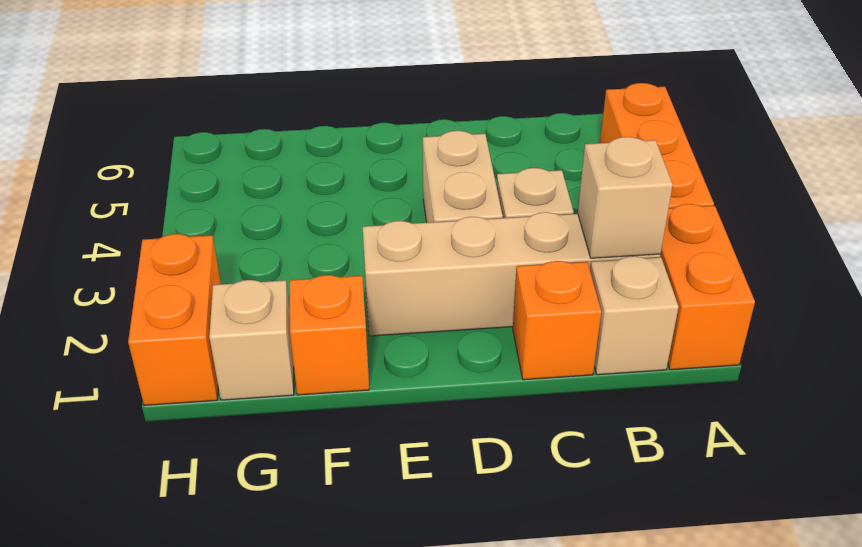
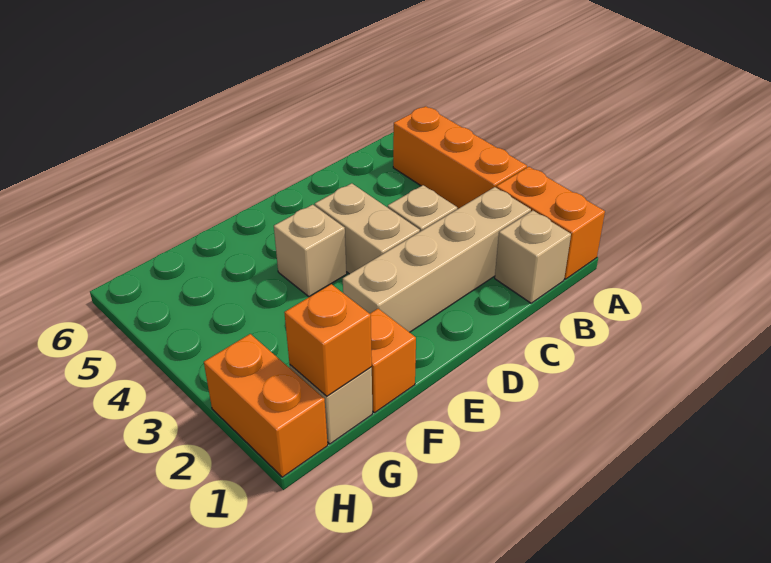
tan 1x1 brick [578,137,673,258] -> tan 1x1 brick moved to [274,205,347,297]
orange 1x1 brick [513,261,601,380] -> orange 1x1 brick moved to [284,284,372,396]

